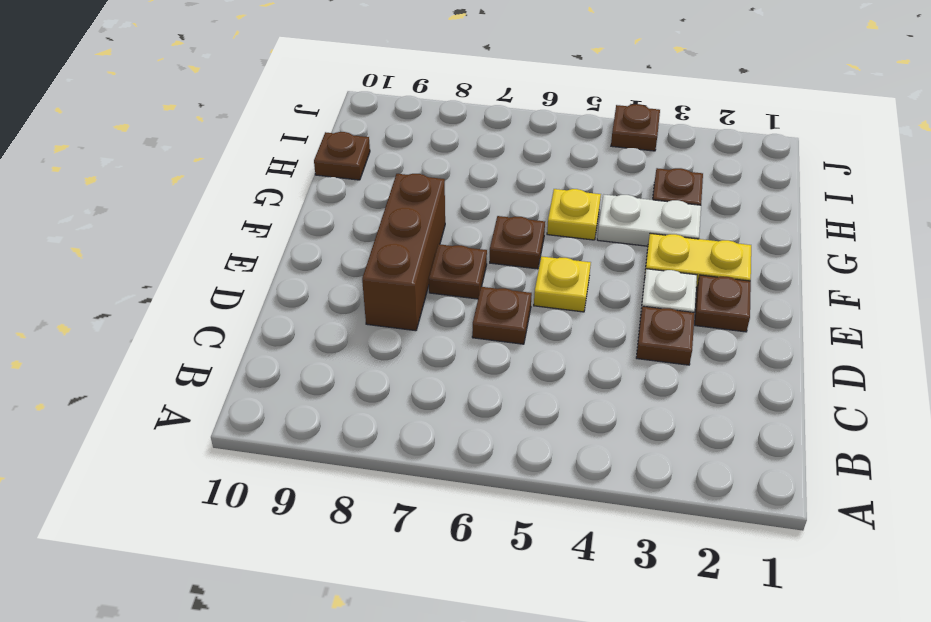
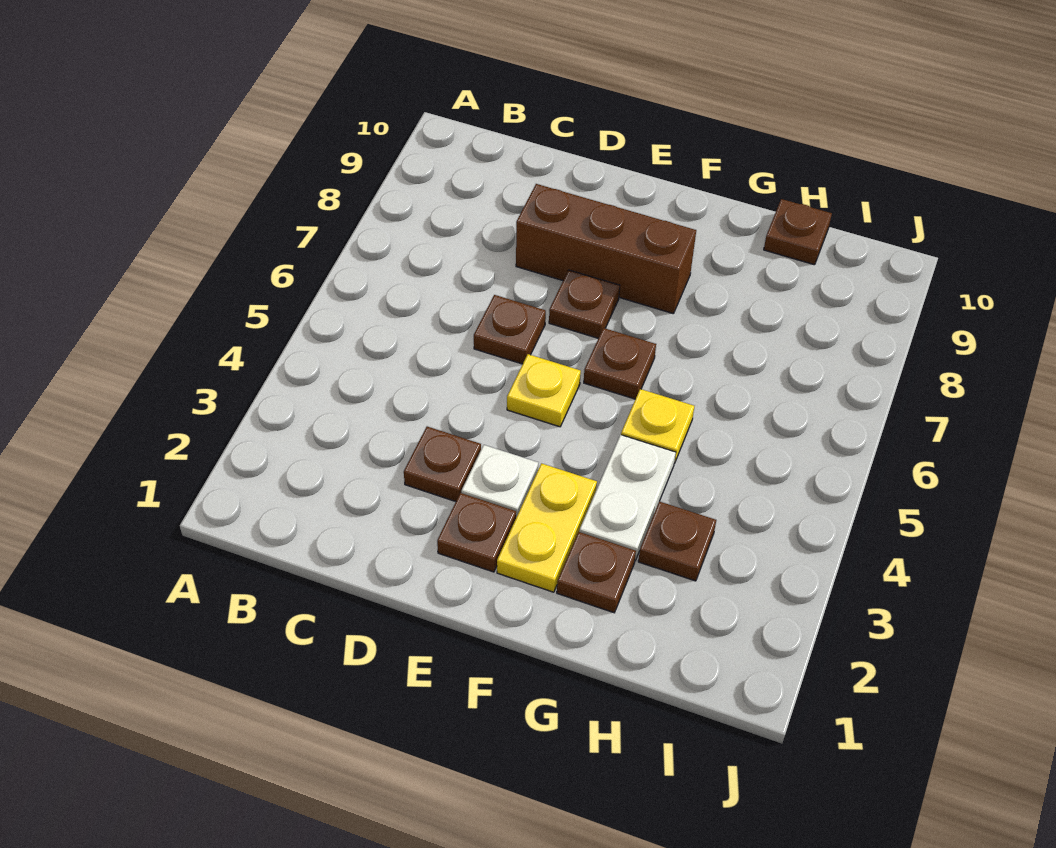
brown 1x1 plate [611,104,660,151] -> brown 1x1 plate moved to [557,532,636,613]

